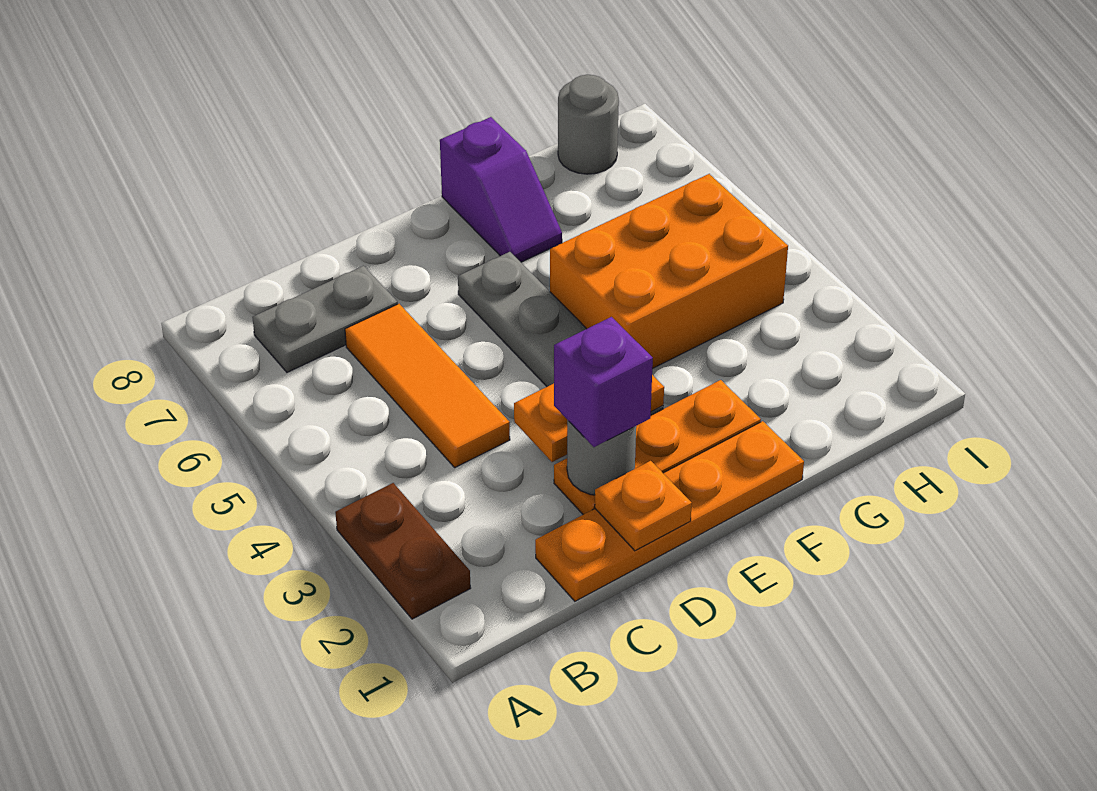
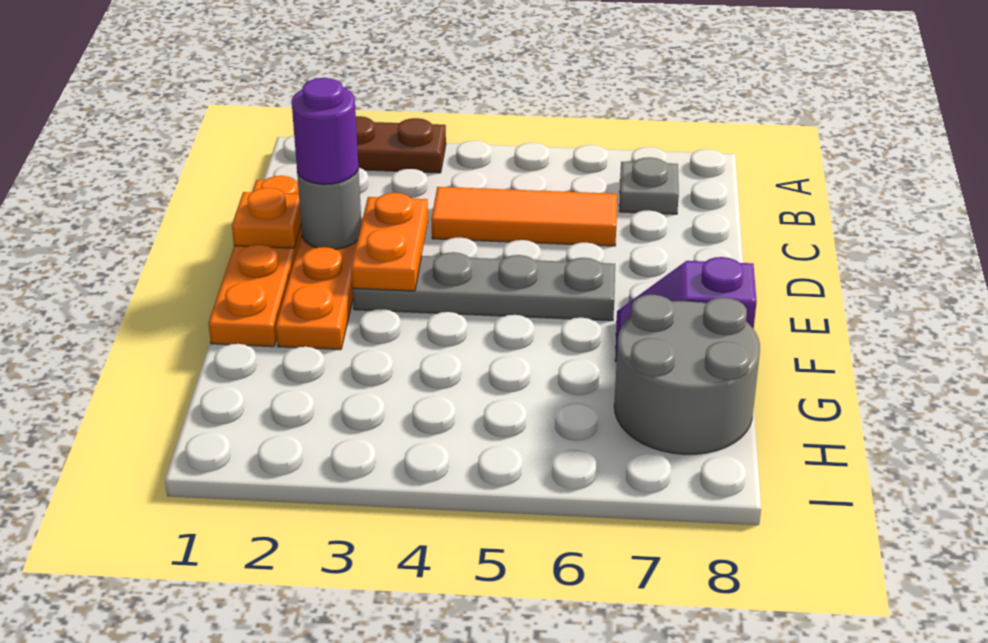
grey 1x2 plate [252,266,398,372] -> grey 1x1 plate [619,157,679,214]
purple 1x1 brick [554,317,653,447] -> purple 1x1 round brick [292,78,359,184]
orange 2x3 brick [550,174,788,369] -> none
grey 1x1 round brick [558,75,619,174] -> grey 2x2 round brick [614,295,760,454]

